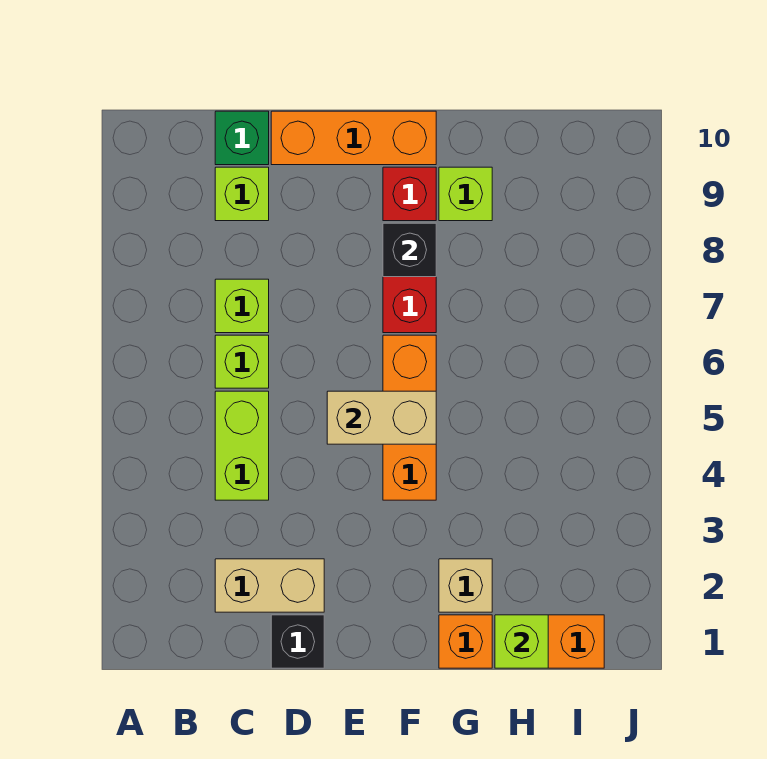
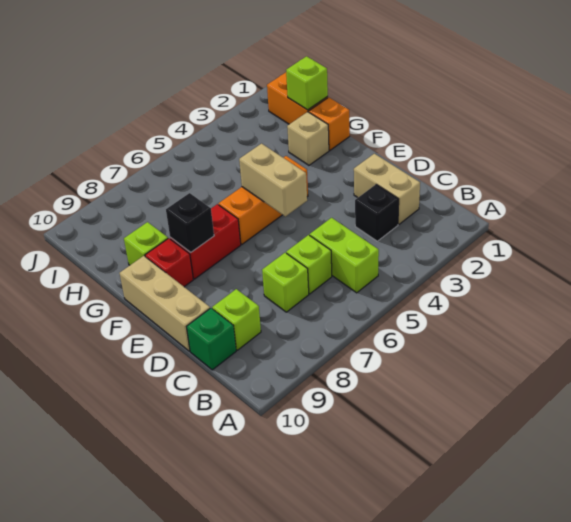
lime 1x2 brick [215,391,269,500] -> lime 1x2 brick turned to [310,218,379,293]
black 1x1 brick [271,615,324,668] -> black 1x1 brick moved to [355,184,399,241]
orange 1x3 brick [271,111,436,165] -> tan 1x3 brick [120,256,210,351]

